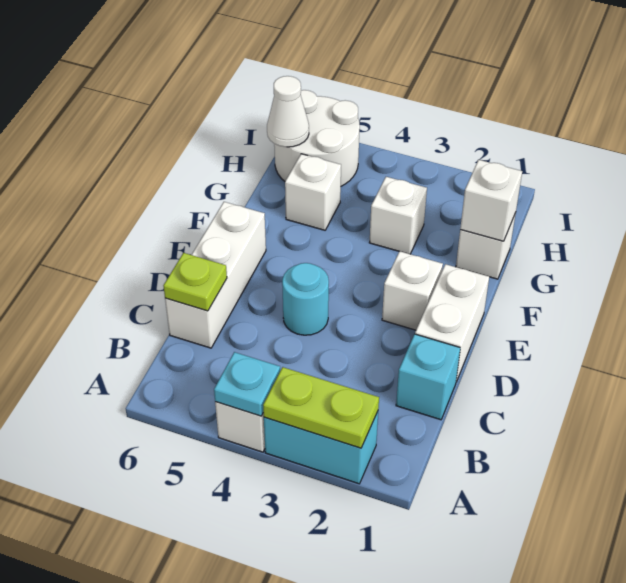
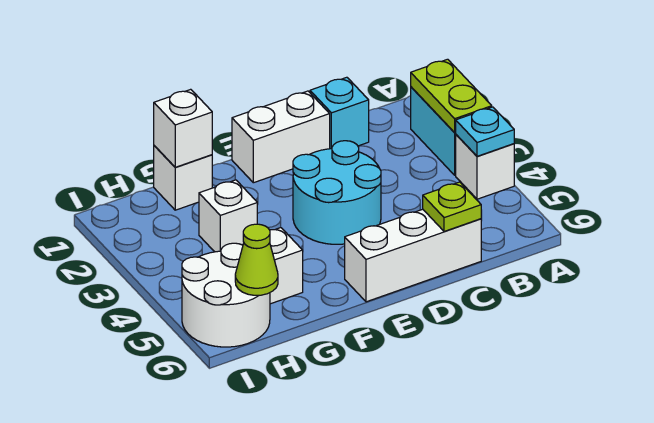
cyan 1x1 round brick [282,263,329,335] -> cyan 2x2 round brick [293,141,381,244]
white 1x1 brick [382,251,443,330] -> none
white 1x1 cone [267,76,309,147] -> lime 1x1 cone [235,224,278,295]

